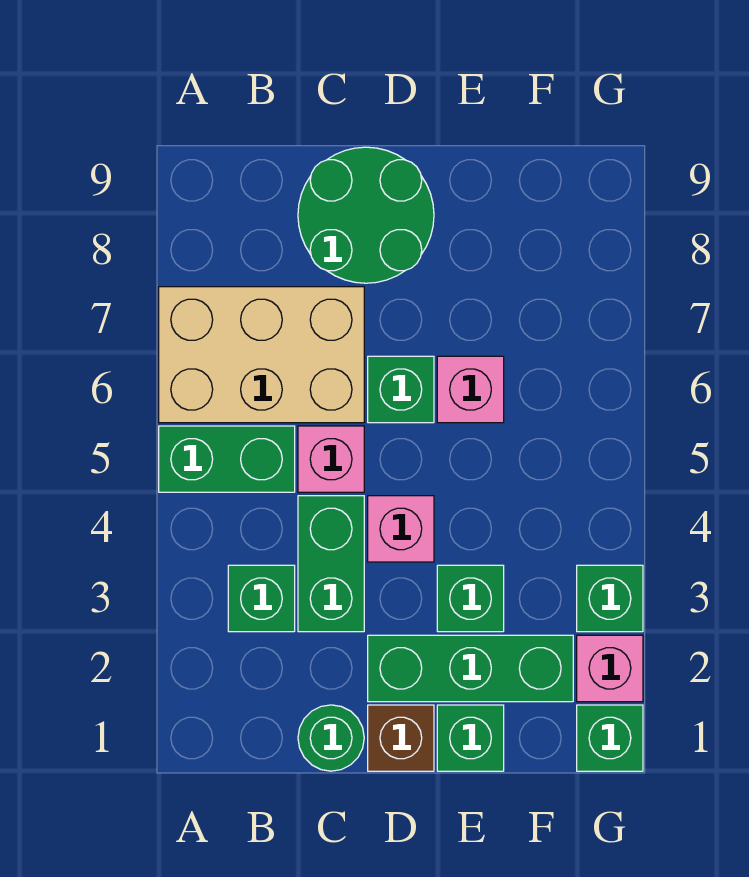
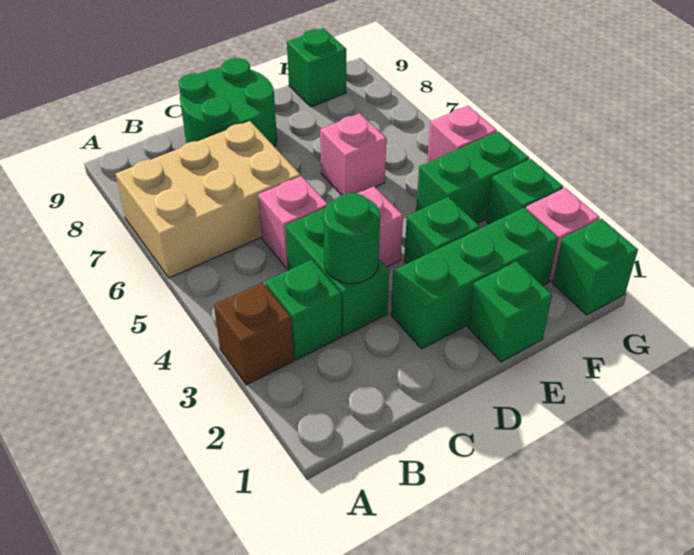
green 1x2 brick [159,426,295,492] -> green 1x2 brick moved to [416,132,529,223]
green 1x1 round brick [298,705,364,771] -> green 1x1 round brick moved to [323,193,380,284]
brown 1x1 brick [368,705,434,771] -> brown 1x1 brick moved to [214,282,294,385]
green 1x1 brick [368,356,434,423] -> green 1x1 brick moved to [287,28,346,107]
none -> pink 1x1 brick [427,106,497,163]

